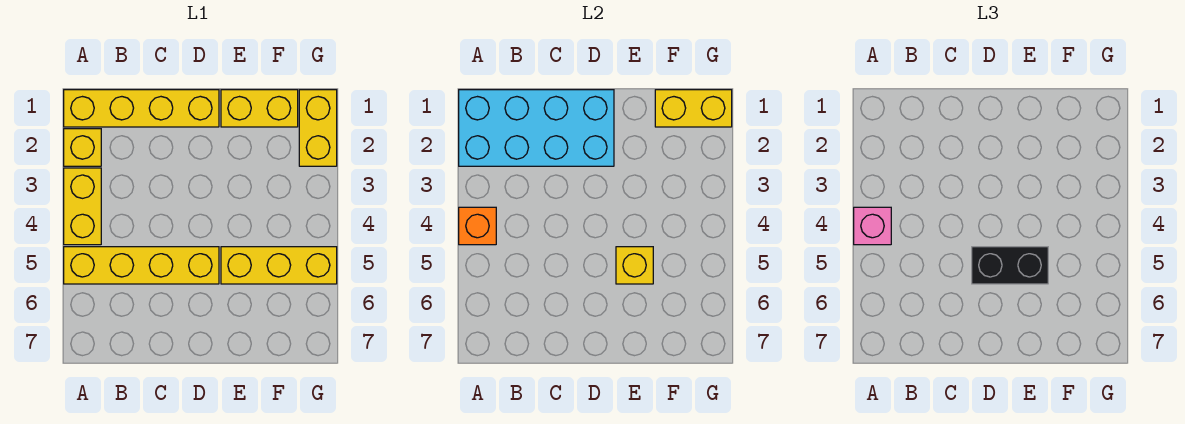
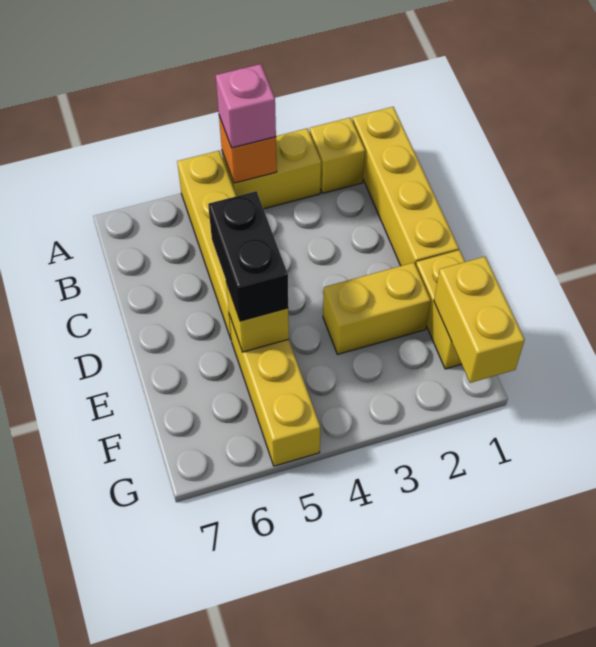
cyan 2x4 brick [459,90,614,166] -> none
yellow 1x2 brick [299,90,337,166] -> yellow 1x2 brick moved to [323,263,431,354]

